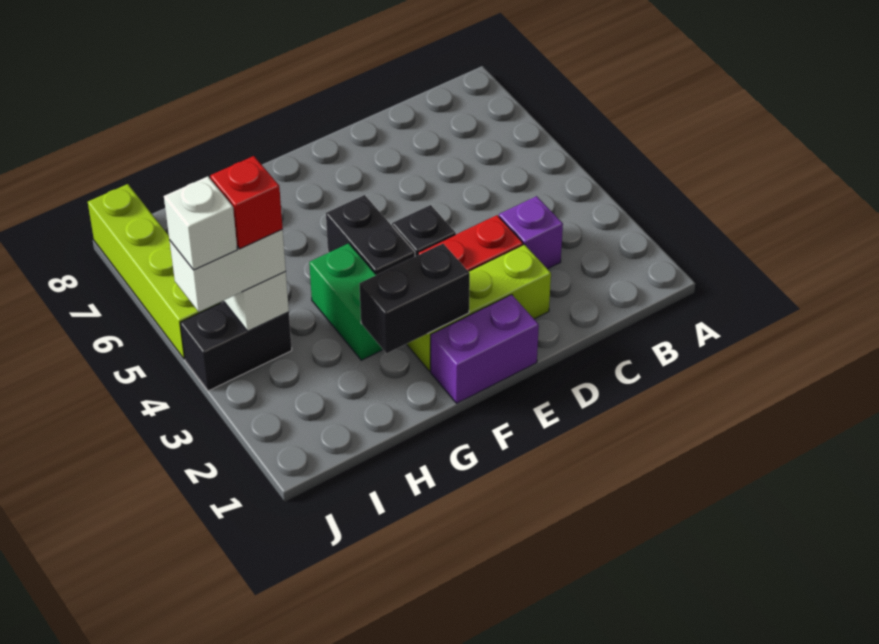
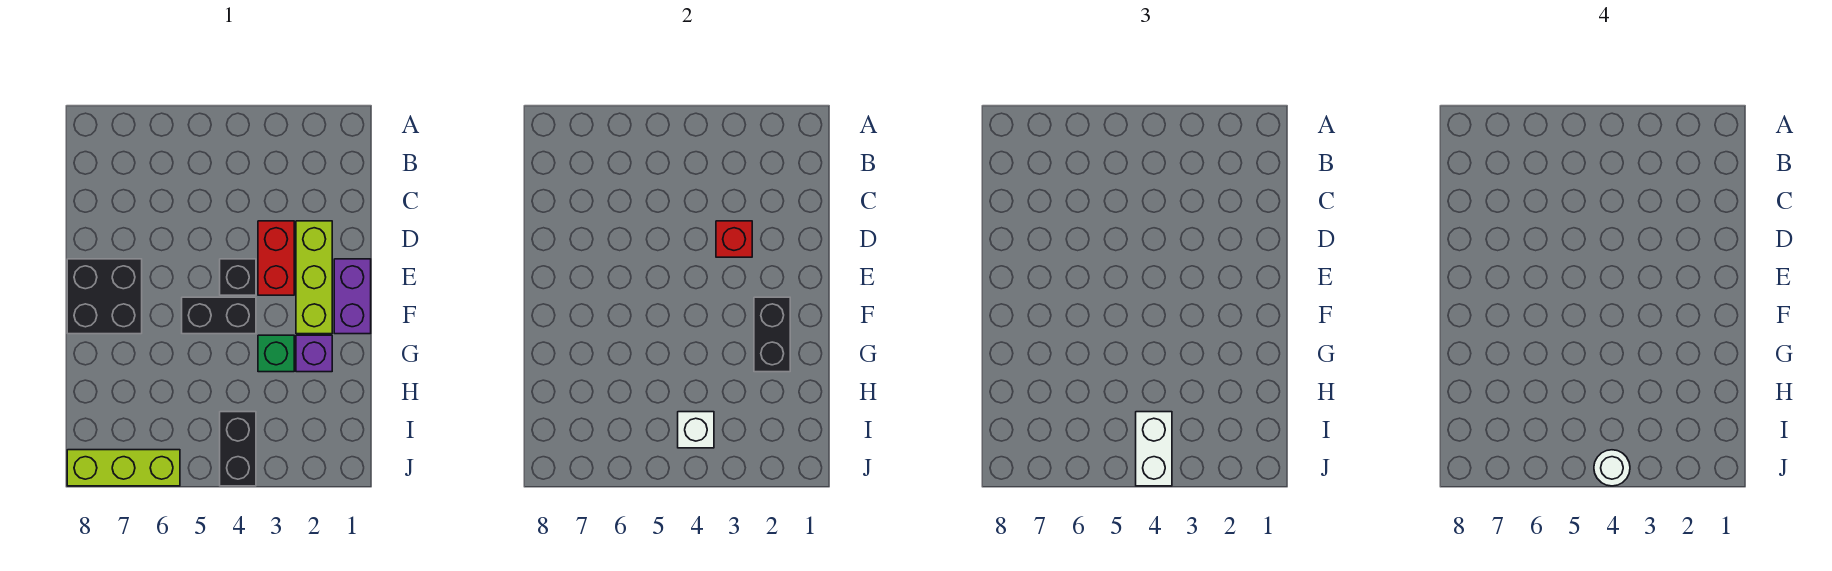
purple 1x1 brick [499,196,563,269] -> purple 1x1 brick moved to [296,335,332,372]
none -> black 2x2 brick [67,259,142,334]
green 1x2 brick [309,243,383,360] -> green 1x1 brick [258,335,294,372]
red 1x1 brick [210,156,283,249] -> red 1x1 brick moved to [716,221,752,257]
white 1x1 brick [164,176,237,270] -> white 1x1 round brick [1594,450,1630,486]
lime 1x4 brick [88,184,221,359] -> lime 1x3 brick [67,450,180,486]

